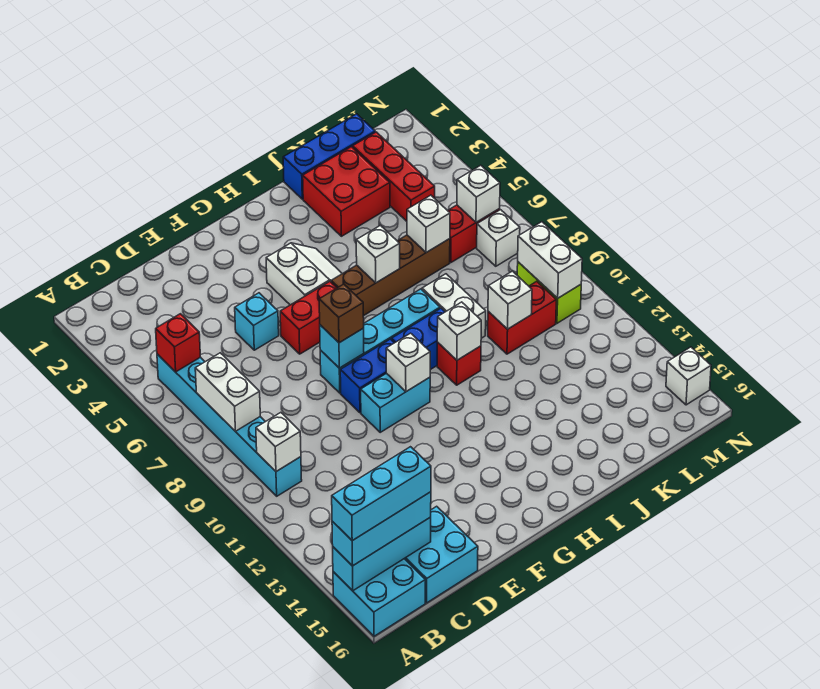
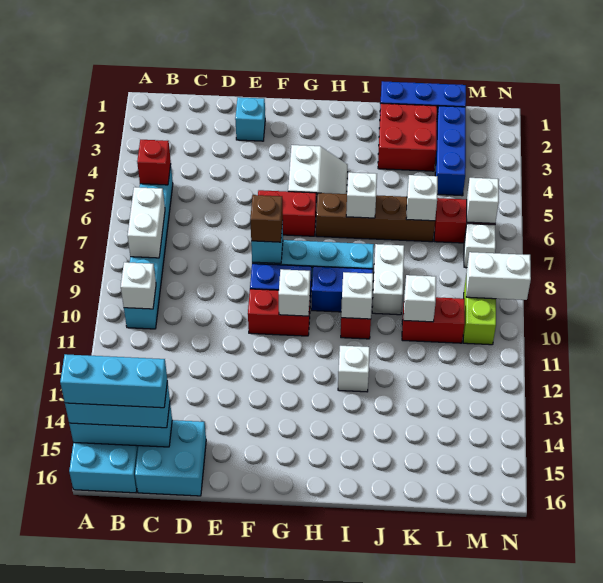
cyan 1x1 brick [235,293,279,350] -> cyan 1x1 brick moved to [235,97,265,141]
cyan 1x2 brick [361,373,430,432] -> red 1x2 brick [248,289,310,336]
red 1x3 brick [353,132,435,221] -> blue 1x3 brick [435,106,466,196]
white 1x2 brick [518,222,582,298] -> white 1x2 brick turned to [466,252,531,300]
white 1x1 brick [666,347,711,405] -> white 1x1 brick moved to [338,346,370,392]

